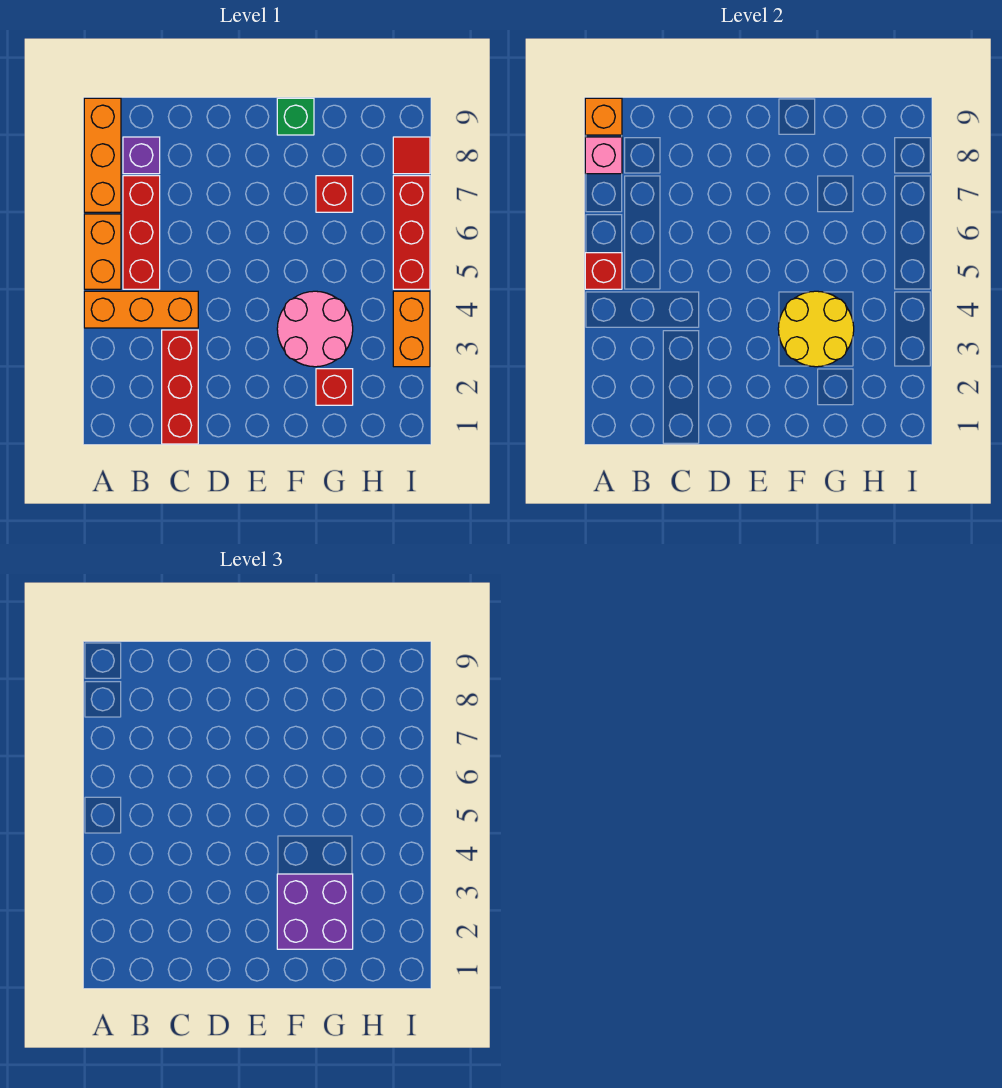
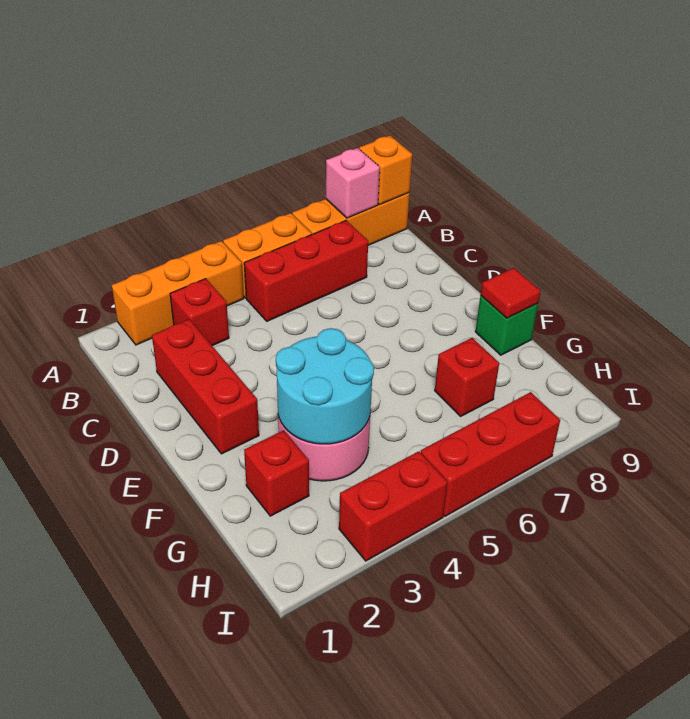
orange 1x3 brick [84,291,198,328] -> orange 1x3 brick turned to [112,241,244,345]
red 1x1 brick [585,253,622,289] -> red 1x1 brick moved to [170,279,229,346]
purple 1x1 brick [123,137,160,174] -> none
red 1x3 brick [162,330,198,444] -> red 1x3 brick turned to [152,319,259,454]
purple 2x2 brick [277,874,353,949] -> none
yellow 2x2 round brick [778,291,854,367] -> cyan 2x2 round brick [276,328,374,444]
orange 1x2 brick [393,291,430,367] -> red 1x2 brick [339,451,448,561]
red 1x1 tile [393,137,430,174] -> red 1x1 tile moved to [481,268,541,318]

